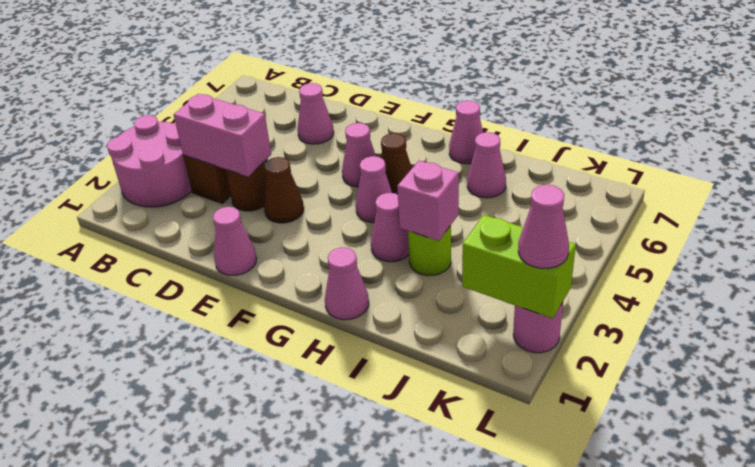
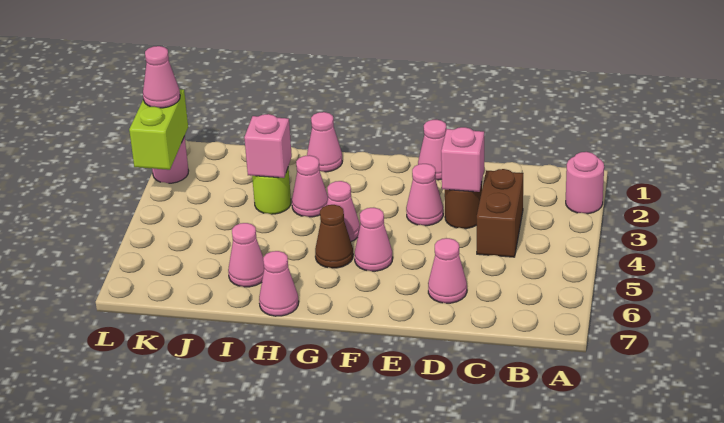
pink 2x2 round brick [107,115,192,207] -> pink 1x1 round brick [566,152,604,214]
pink 1x2 brick [174,94,271,177] -> pink 1x1 brick [441,127,484,192]
brown 1x1 cone [264,157,304,223] -> pink 1x1 cone [406,164,443,226]
lime 1x2 brick [462,215,576,319] -> lime 1x2 brick turned to [129,89,188,170]

